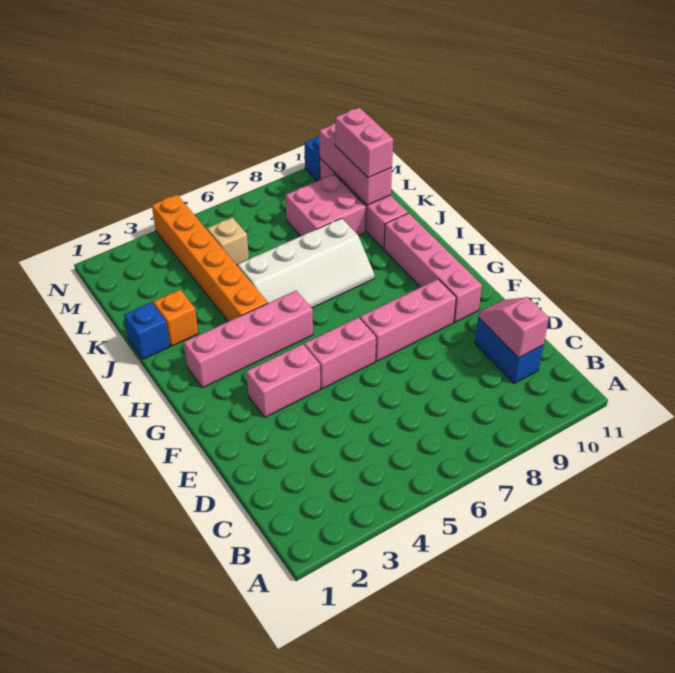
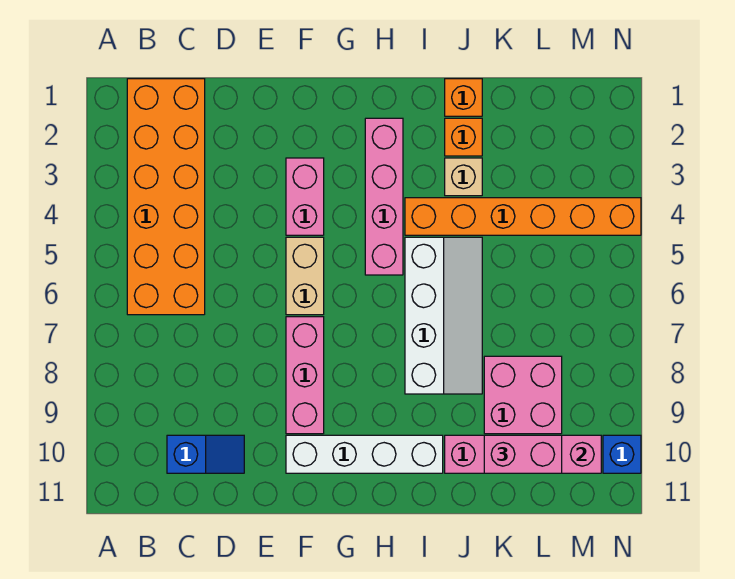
none -> orange 2x6 brick [127,79,205,315]
blue 1x2 brick [475,318,544,383] -> blue 1x2 slope [167,435,244,473]
pink 1x2 slope [478,297,549,358] -> none
pink 1x2 brick [304,317,376,389] -> tan 1x2 brick [286,237,324,315]
pink 1x4 brick [384,213,482,322] -> white 1x4 brick [286,435,443,473]
white 2x4 slope [238,218,374,308] -> white 2x4 slope turned to [405,237,482,394]
blue 1x1 brick [124,302,170,359] -> orange 1x1 brick [445,79,482,116]
tan 1x1 brick [207,217,249,265] -> tan 1x1 brick moved to [445,158,482,196]

